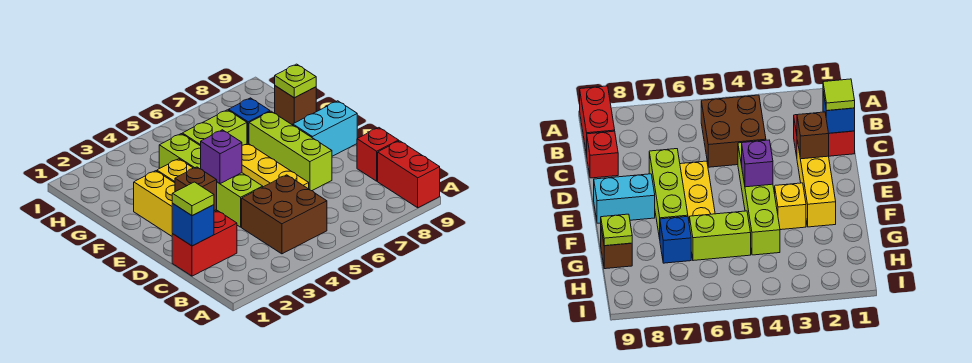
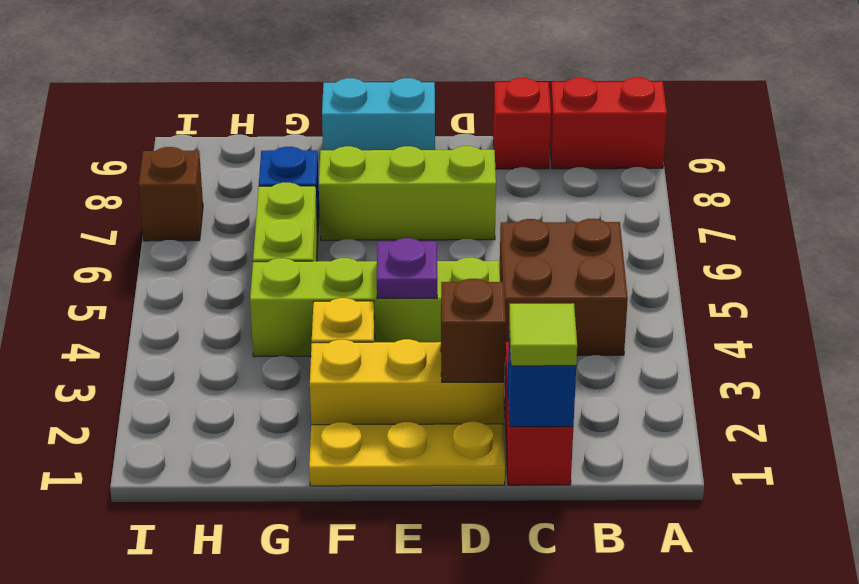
yellow 1x3 plate [242,144,309,189] -> yellow 1x3 plate moved to [309,422,505,486]
purple 1x1 brick [201,130,242,184] -> purple 1x1 plate [377,238,437,299]
cyan 1x2 brick [293,101,357,156] -> cyan 1x2 brick turned to [322,78,435,150]
brown 1x1 brick [275,86,316,125] -> brown 1x1 brick moved to [139,147,203,241]
lime 1x1 plate [275,64,316,98] -> none

